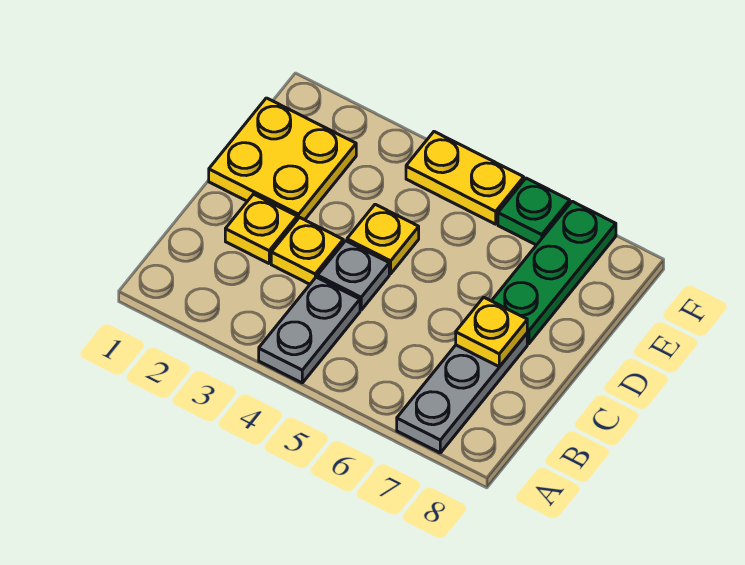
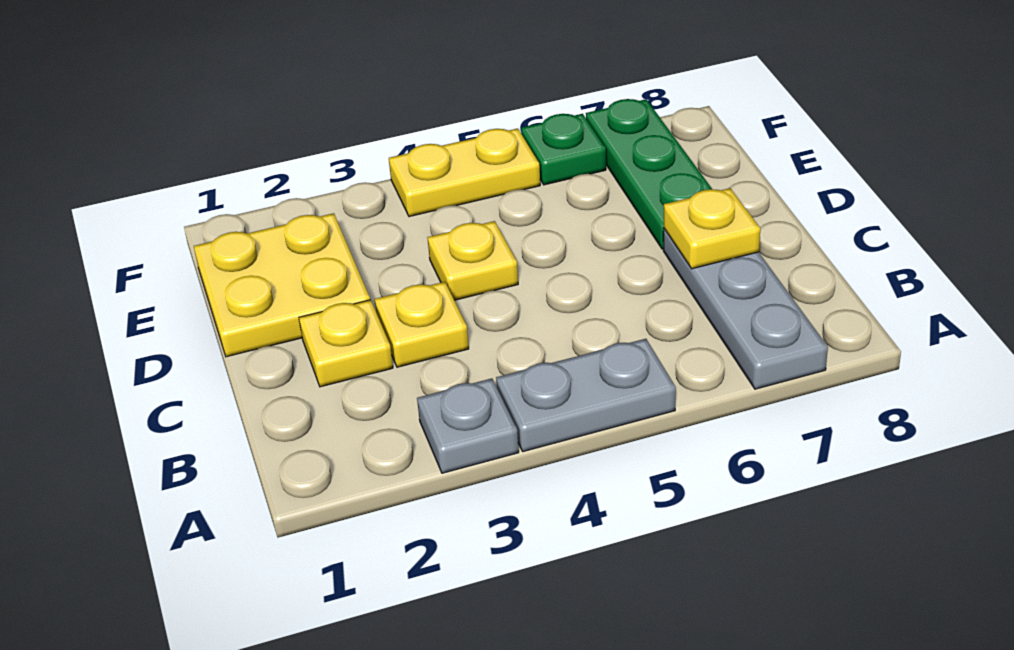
grey 1x2 plate [259,277,360,383] -> grey 1x2 plate turned to [496,339,676,452]
grey 1x1 plate [317,241,389,310] -> grey 1x1 plate moved to [417,378,519,473]

